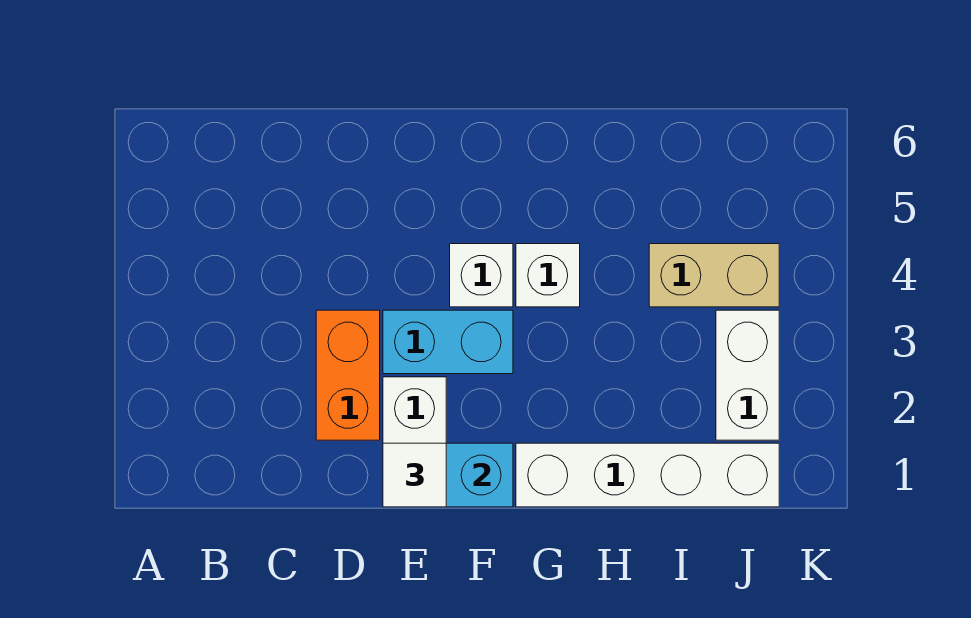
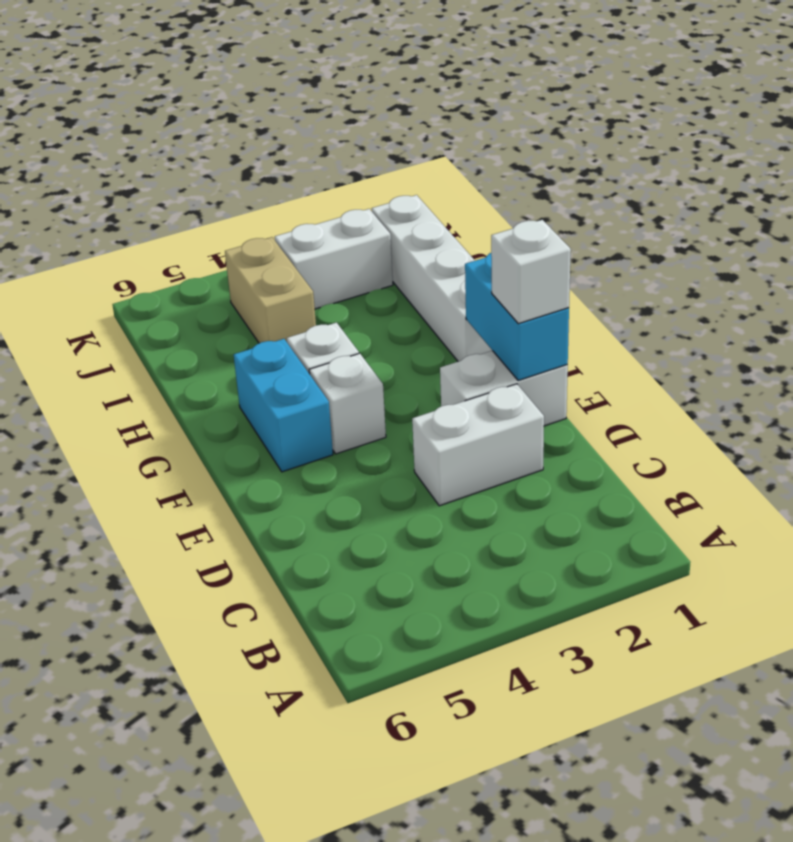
orange 1x2 brick [316,310,380,440] -> white 1x2 brick [412,384,544,506]
white 1x1 tile [383,443,446,507] -> white 1x1 brick [491,220,571,324]
cyan 1x2 brick [383,310,513,374] -> cyan 1x2 brick moved to [234,339,333,472]

